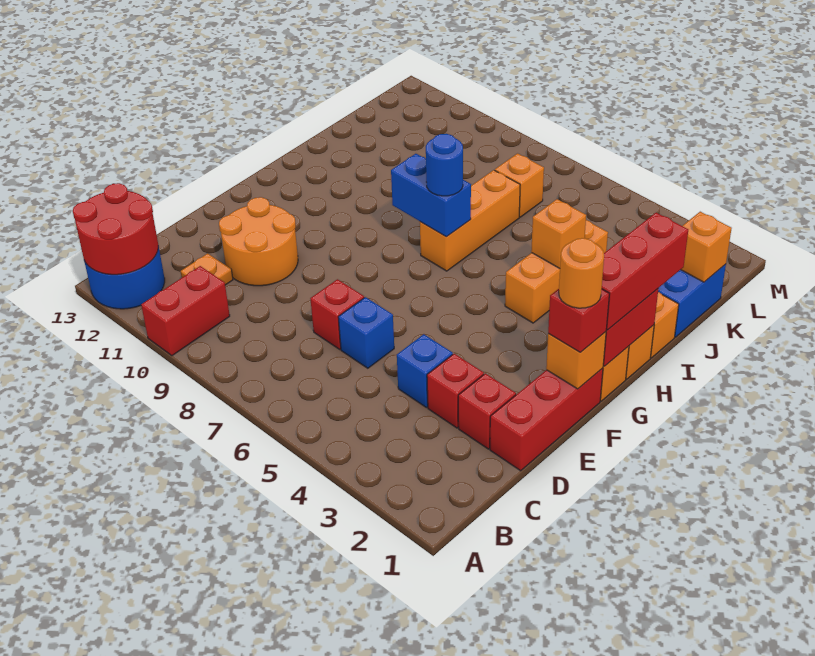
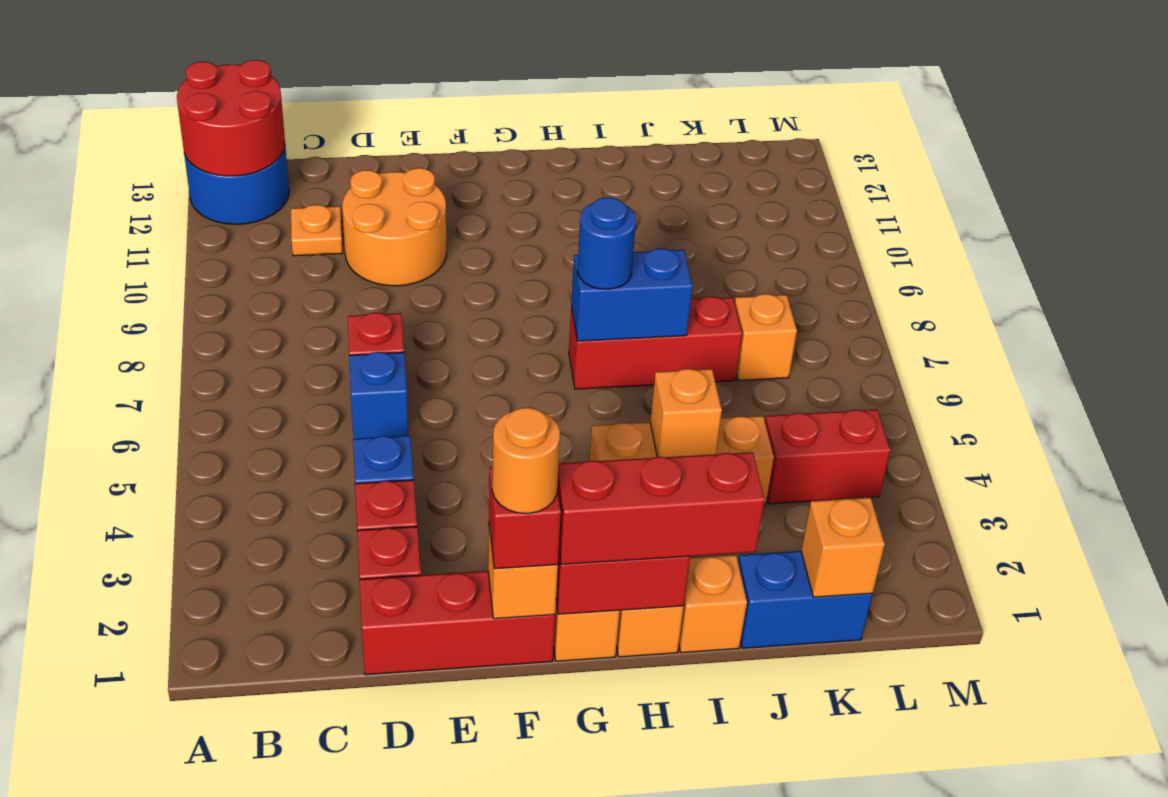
red 1x2 brick [141,266,230,356] -> red 1x2 brick moved to [765,410,890,504]
orange 1x3 brick [420,170,520,271] -> red 1x3 brick [569,297,742,389]
blue 1x2 brick [391,154,471,237] -> blue 1x2 brick turned to [571,248,692,341]

